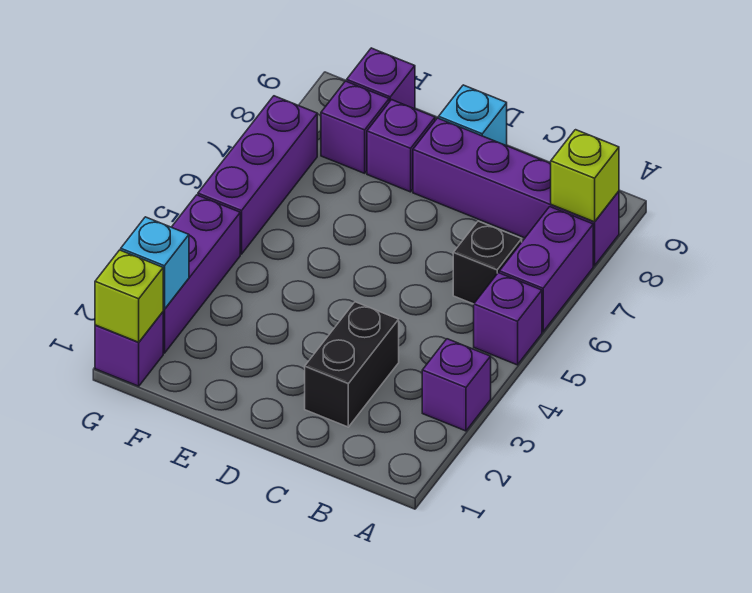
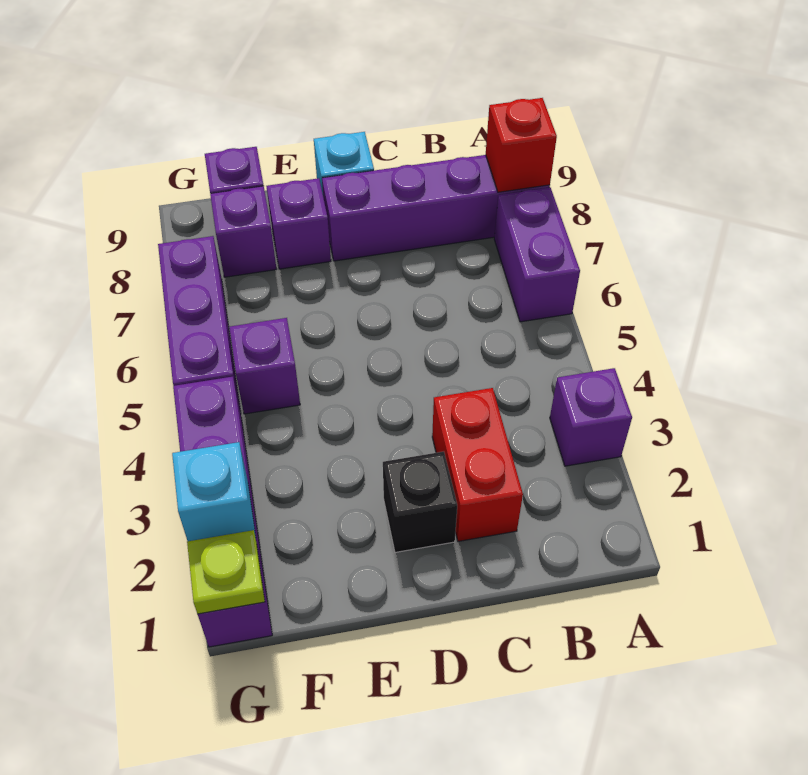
purple 1x1 brick [474,273,542,365] -> purple 1x1 brick moved to [229,318,300,414]
lime 1x1 brick [551,130,619,222] -> red 1x1 brick [486,98,557,192]
black 1x1 brick [453,221,522,304] -> black 1x1 brick moved to [383,452,457,552]
black 1x2 brick [305,302,399,427] -> red 1x2 brick [432,388,523,541]
lime 1x1 brick [95,250,163,342] -> lime 1x1 plate [187,530,265,614]

